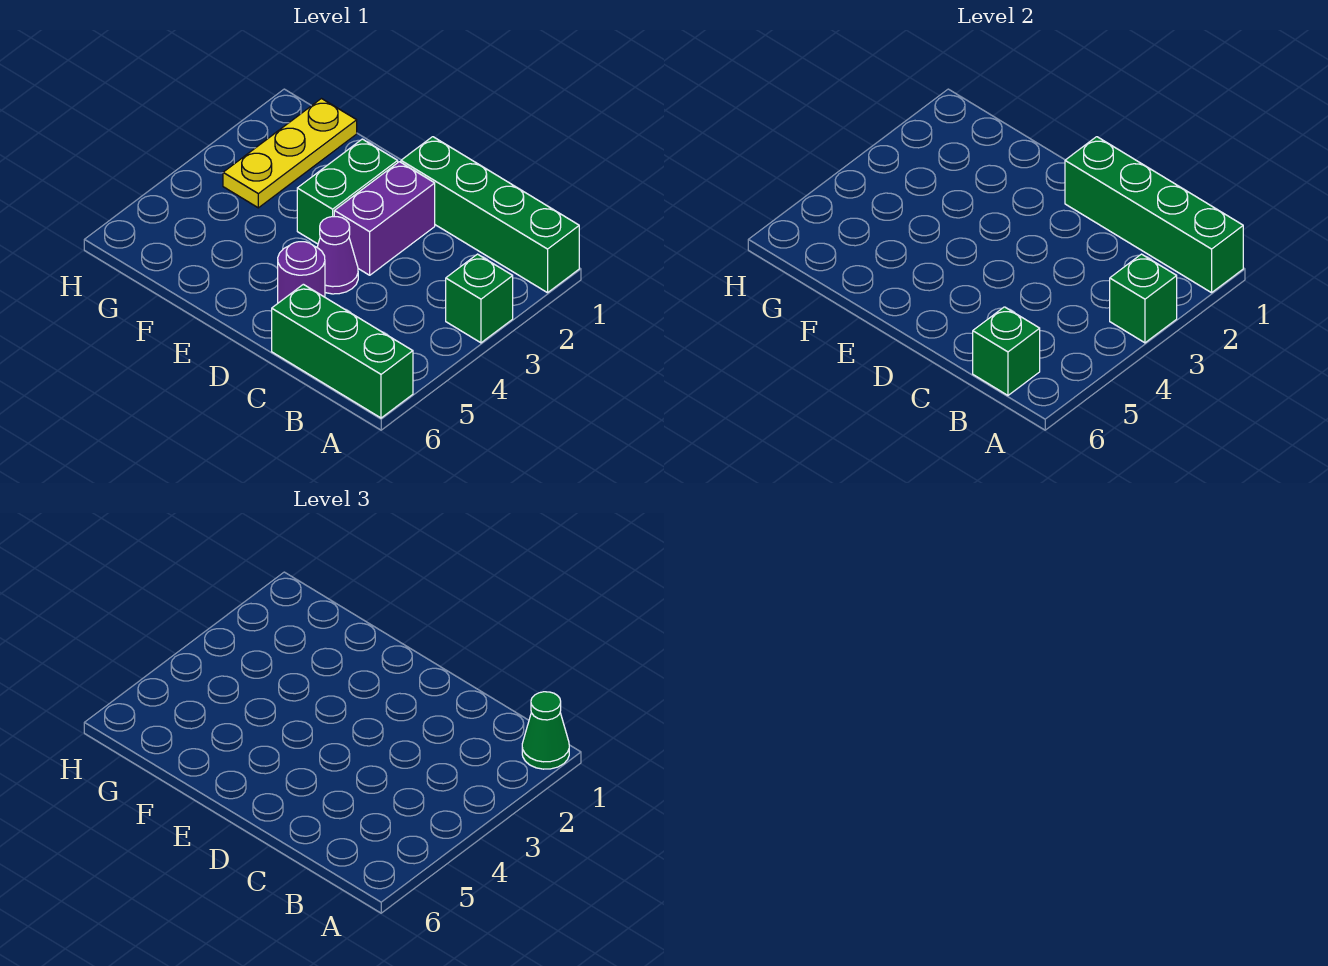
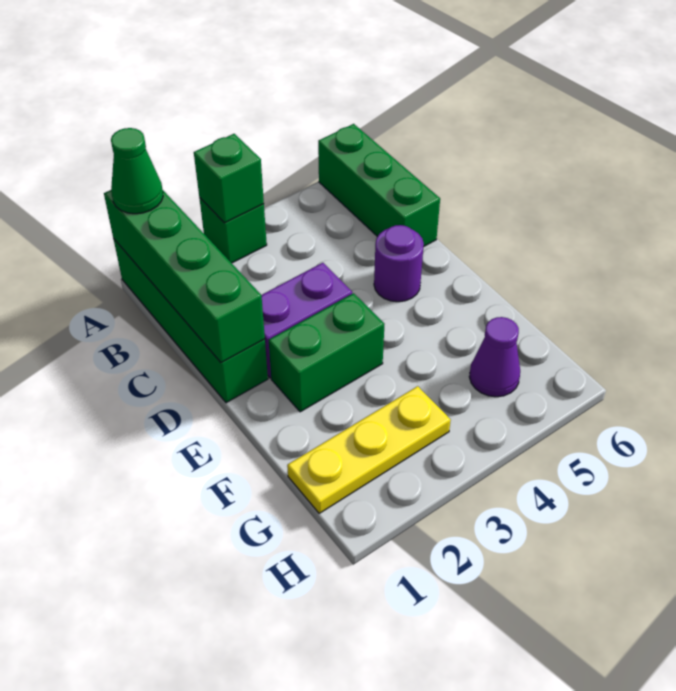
green 1x1 brick [973,307,1040,395] -> none
purple 1x1 cone [317,217,358,294] -> purple 1x1 cone moved to [469,317,520,397]

